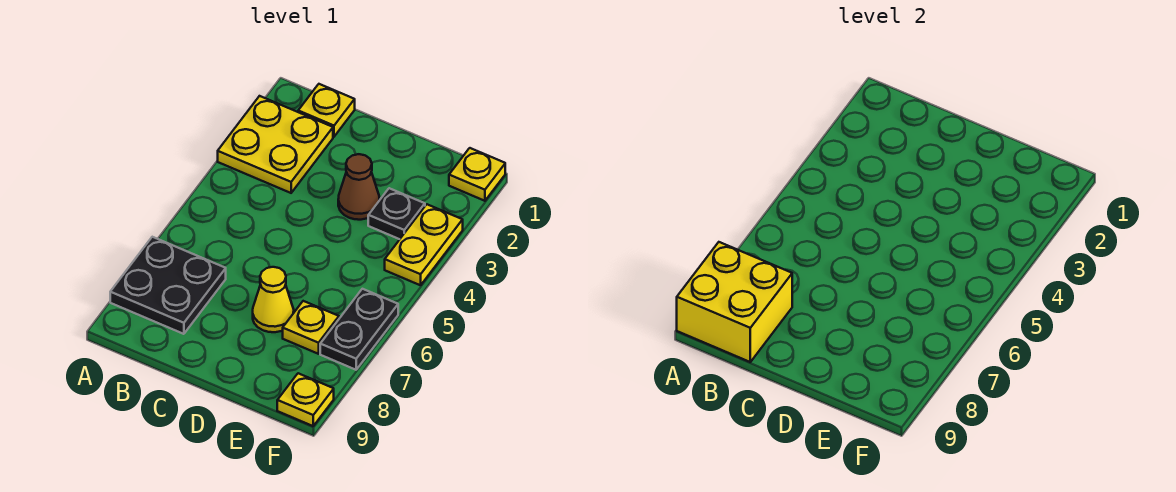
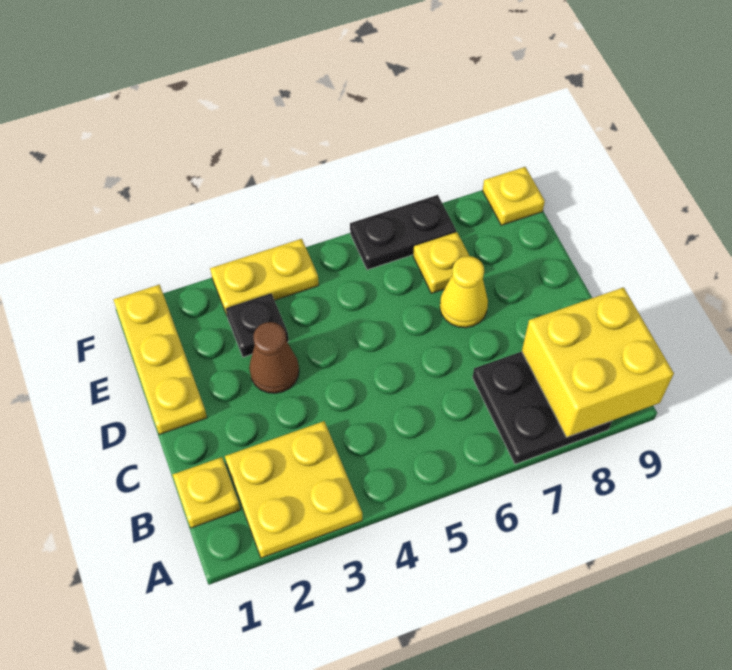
yellow 1x1 plate [449,148,505,201] -> yellow 1x3 plate [114,285,207,435]

